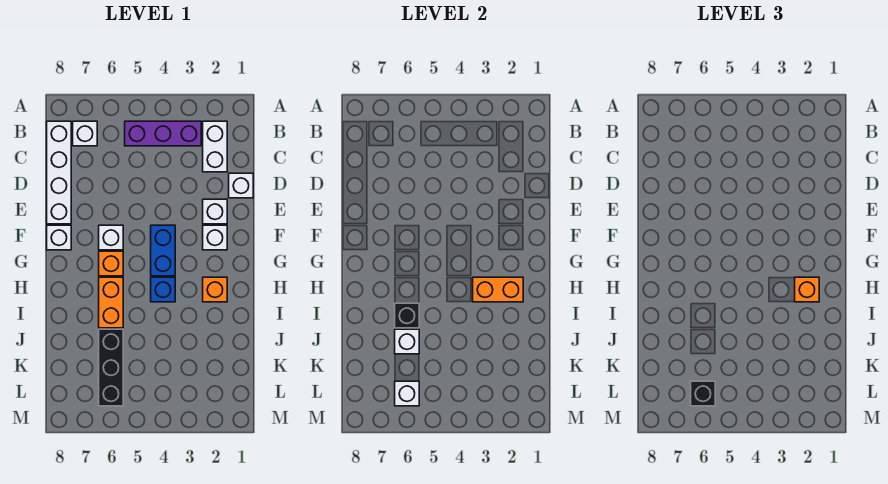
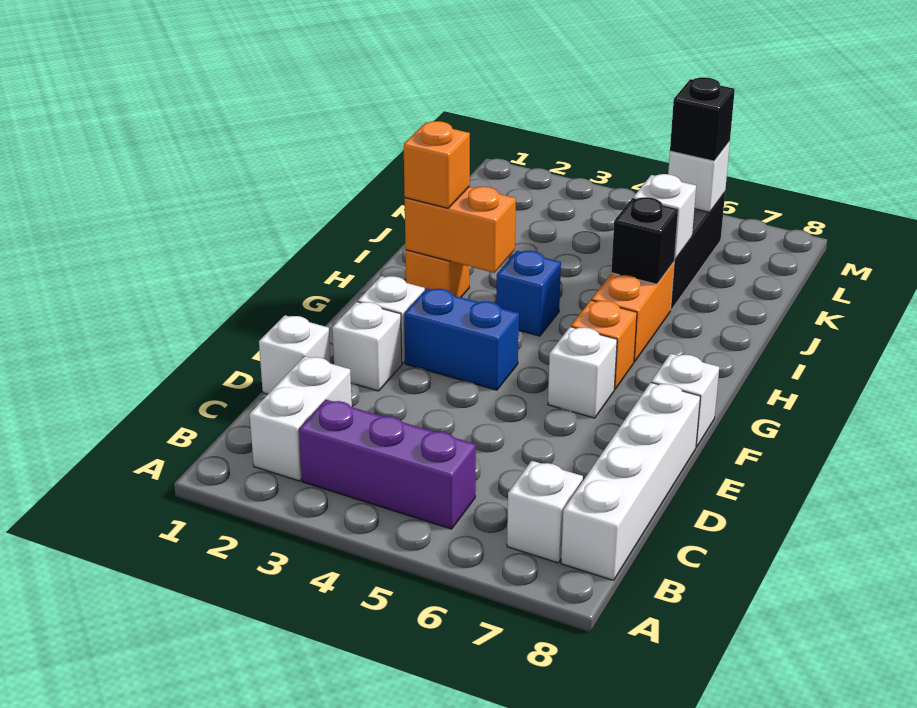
blue 1x2 brick [151,225,175,276] -> blue 1x2 brick turned to [404,288,519,390]

